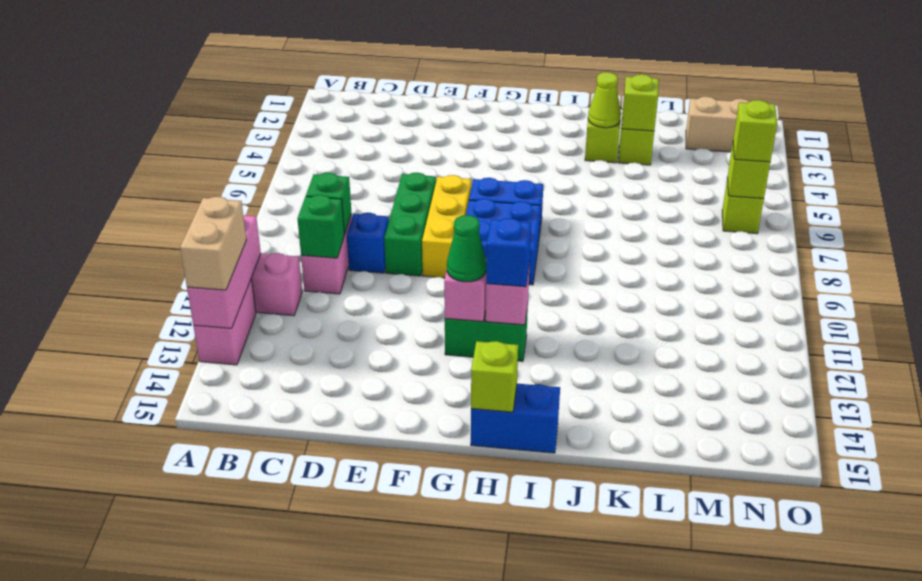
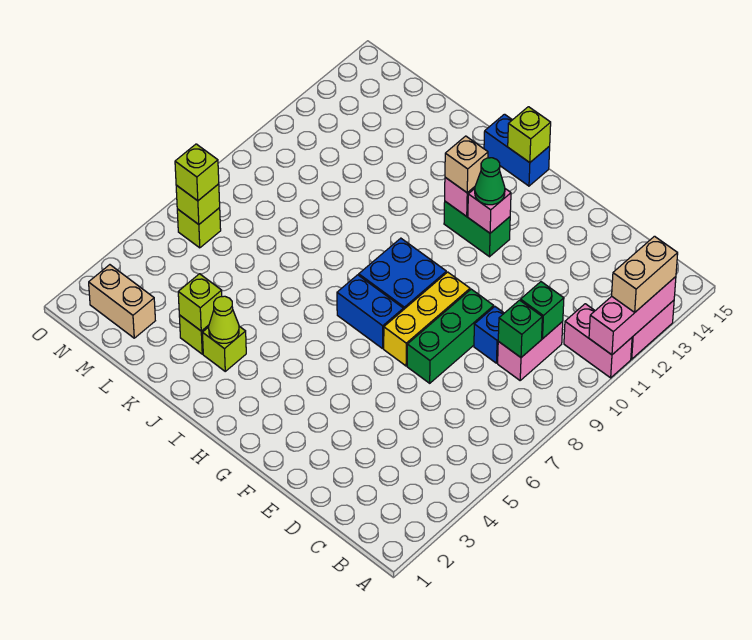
blue 1x1 brick [486,218,531,287] -> tan 1x1 brick [445,136,488,193]

